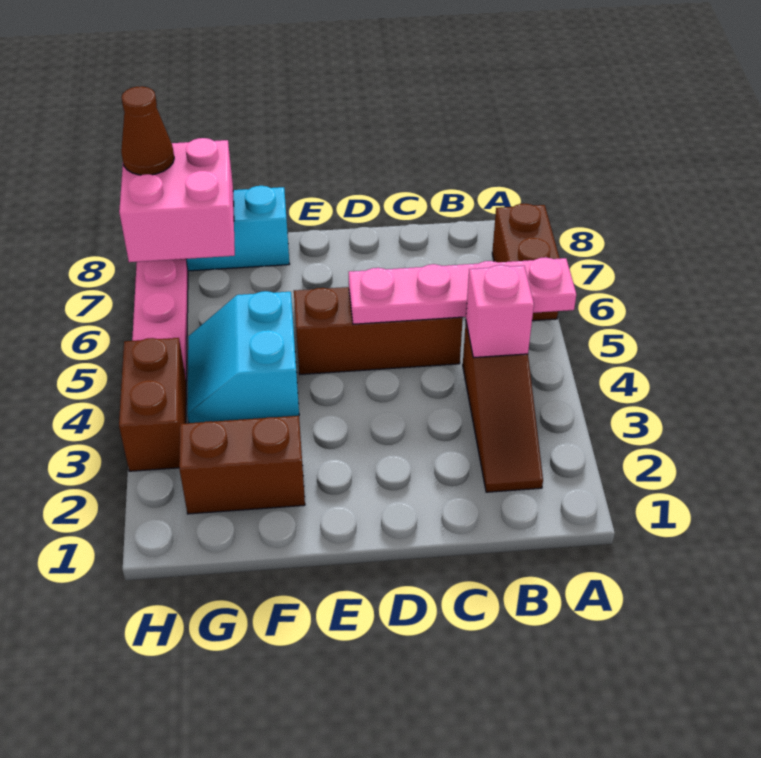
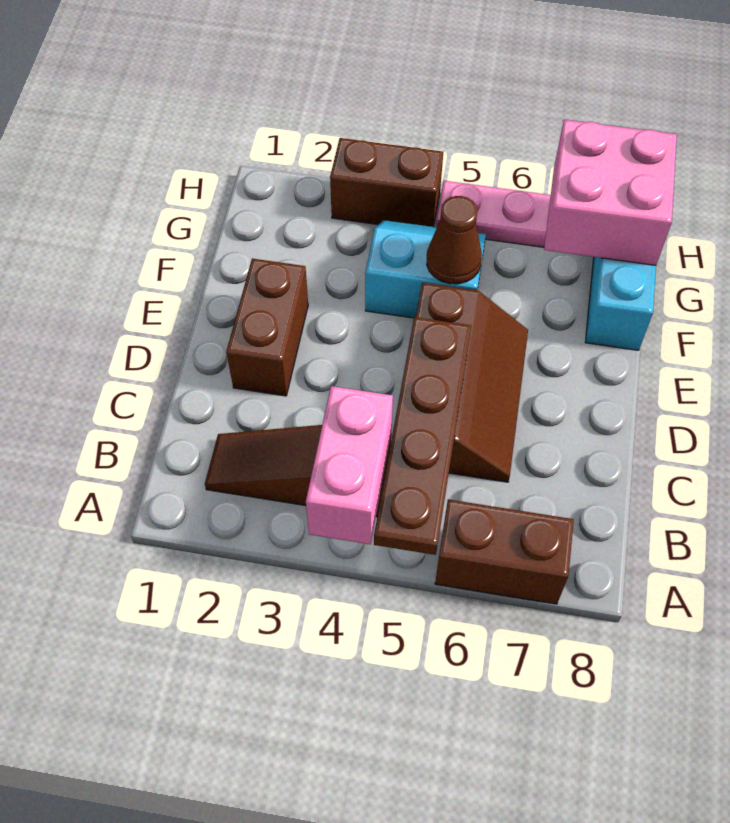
pink 1x4 plate [349,257,576,324] -> brown 1x4 plate [374,317,471,555]
pink 1x1 brick [466,265,534,358] -> pink 1x2 brick [306,386,393,544]
brown 1x2 brick [179,416,305,514] -> brown 1x2 brick moved to [226,259,308,396]
brown 1x1 cone [121,86,174,175] -> brown 1x1 cone moved to [427,196,482,284]

